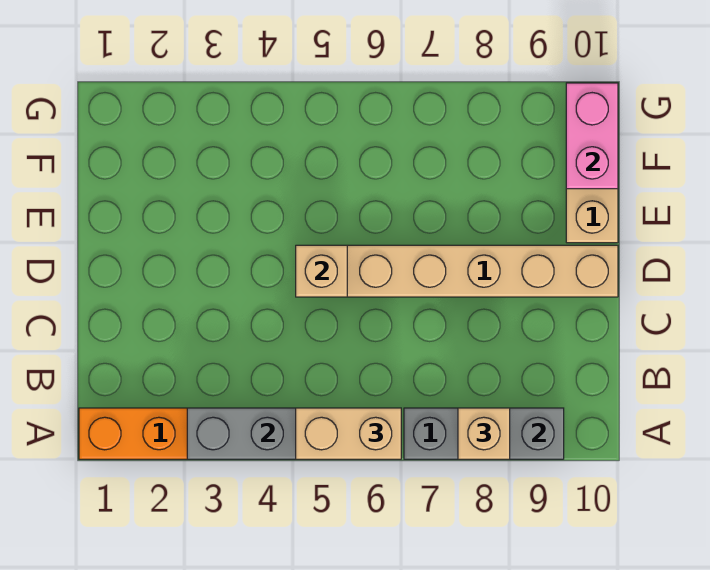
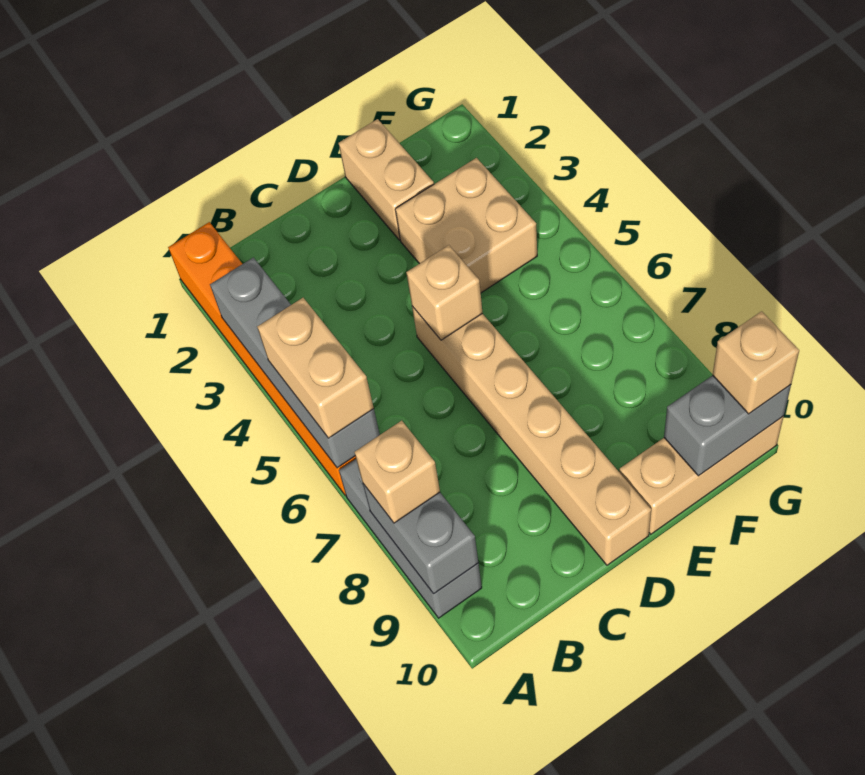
none -> tan 1x2 brick [339,119,434,240]
none -> tan 2x2 brick [395,158,537,293]
pink 1x2 brick [566,83,618,189] -> grey 1x2 brick [664,375,791,476]
none -> tan 1x1 brick [713,311,799,414]

